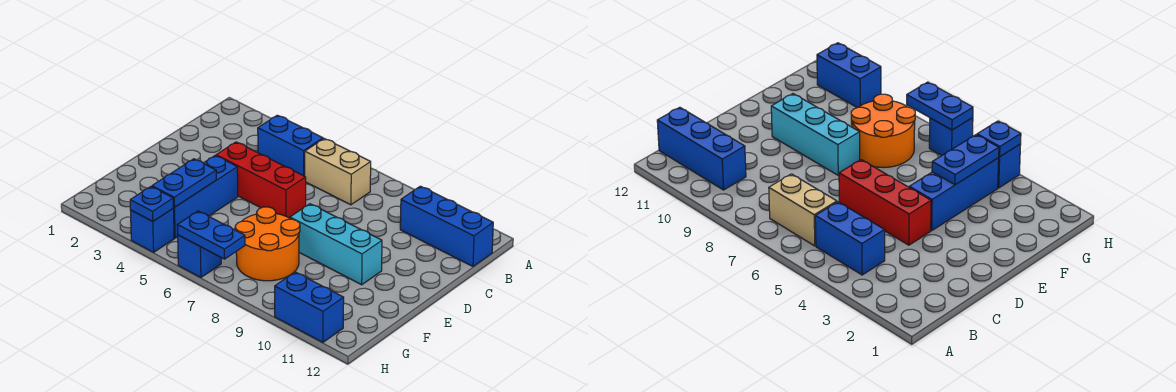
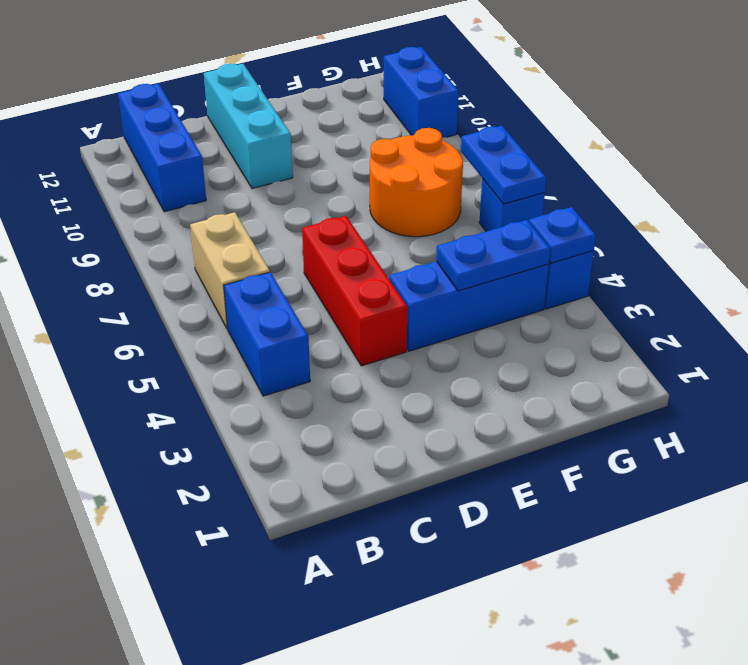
cyan 1x3 brick [290,204,382,285] -> cyan 1x3 brick moved to [204,64,293,189]

